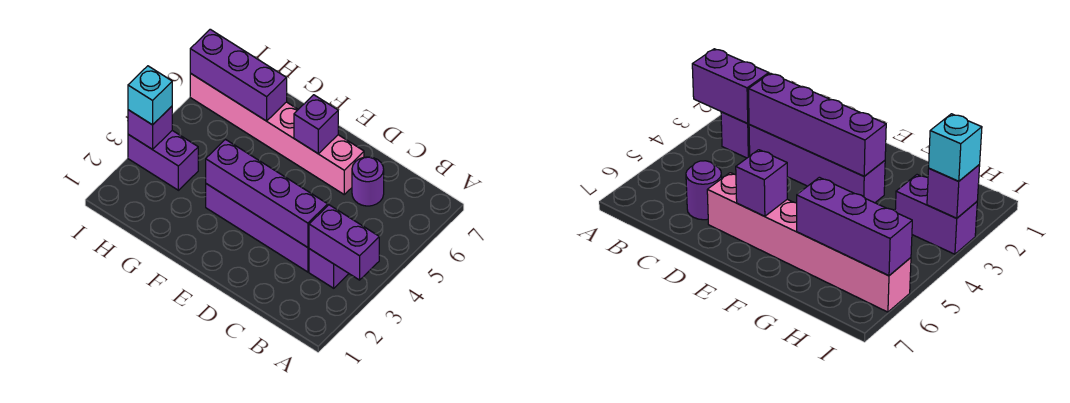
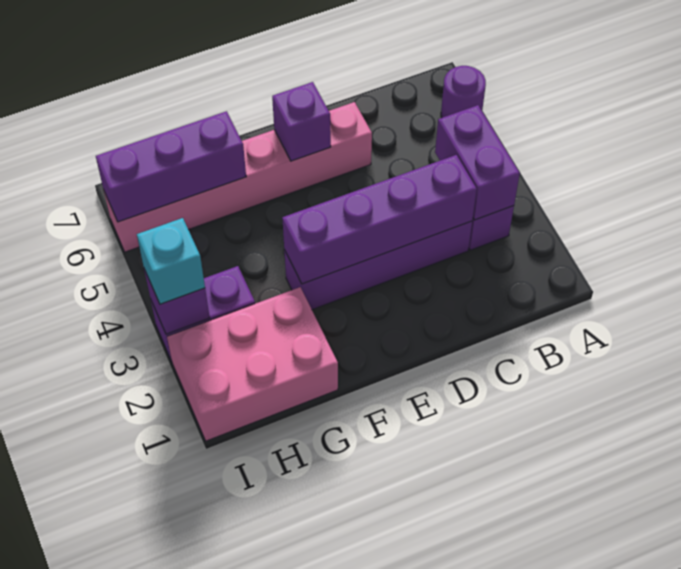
purple 1x2 brick [309,205,379,280] -> purple 1x2 brick turned to [435,105,520,220]
purple 1x1 round brick [352,157,384,206] -> purple 1x1 round brick moved to [441,66,486,118]
none -> pink 2x3 brick [167,287,338,441]

